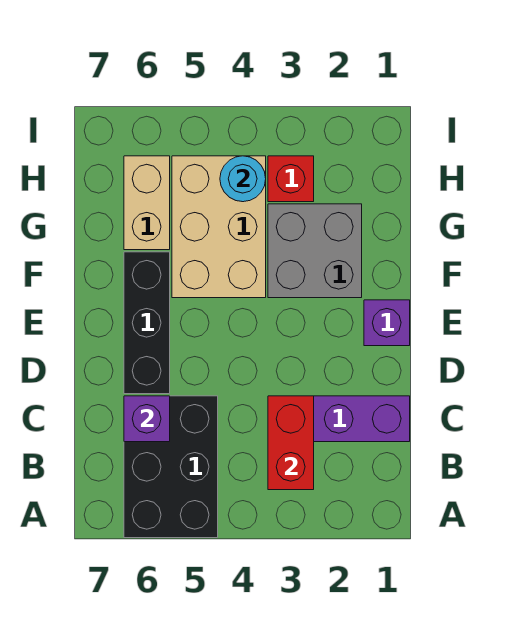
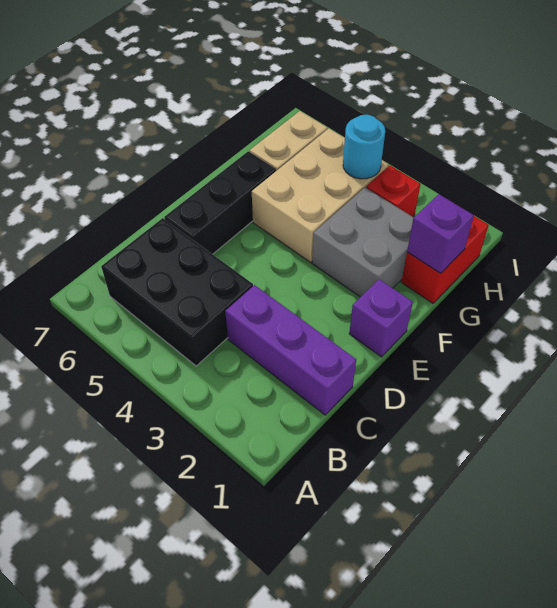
black 2x3 brick [124,396,218,538] -> black 2x3 brick turned to [101,218,253,366]
red 1x2 brick [268,396,314,490] -> red 1x2 brick moved to [401,216,489,303]
purple 1x1 brick [124,396,170,442] -> purple 1x1 brick moved to [407,194,474,273]

